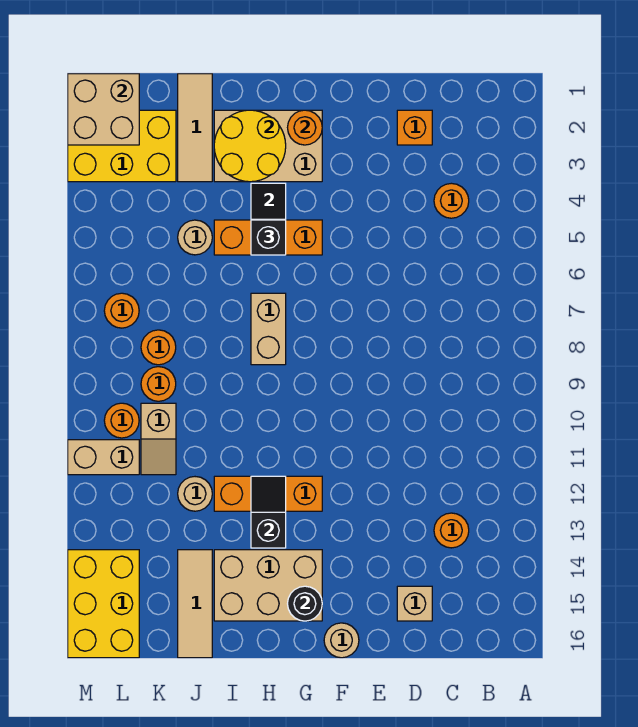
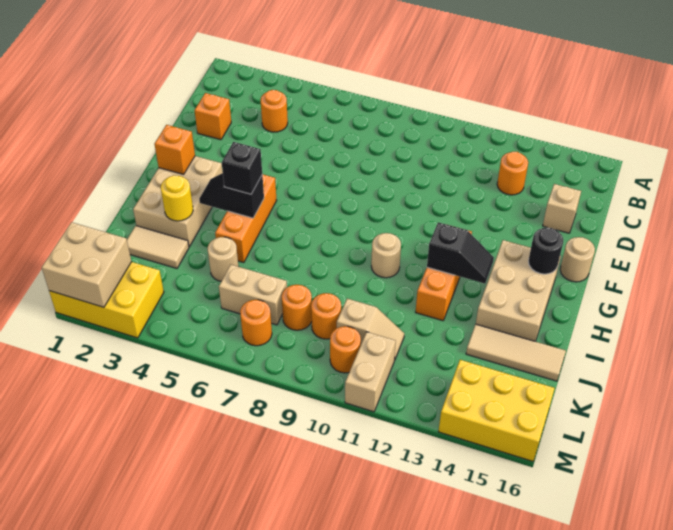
orange 1x1 round brick [288,110,322,145] -> orange 1x1 brick [155,125,195,174]
yellow 2x2 round brick [214,110,286,182] -> yellow 1x1 round brick [161,175,193,221]
tan 1x2 brick [251,293,286,365] -> tan 1x2 brick moved to [219,265,287,325]
black 1x2 slope [251,476,286,548] -> black 1x2 slope turned to [427,222,494,284]
tan 1x3 tile [178,74,212,182] -> tan 1x2 tile [127,226,189,268]
tan 1x1 round brick [178,477,212,511] -> tan 1x1 round brick moved to [371,233,401,278]
yellow 2x3 brick [68,110,176,182] -> yellow 2x3 brick turned to [49,262,164,338]

